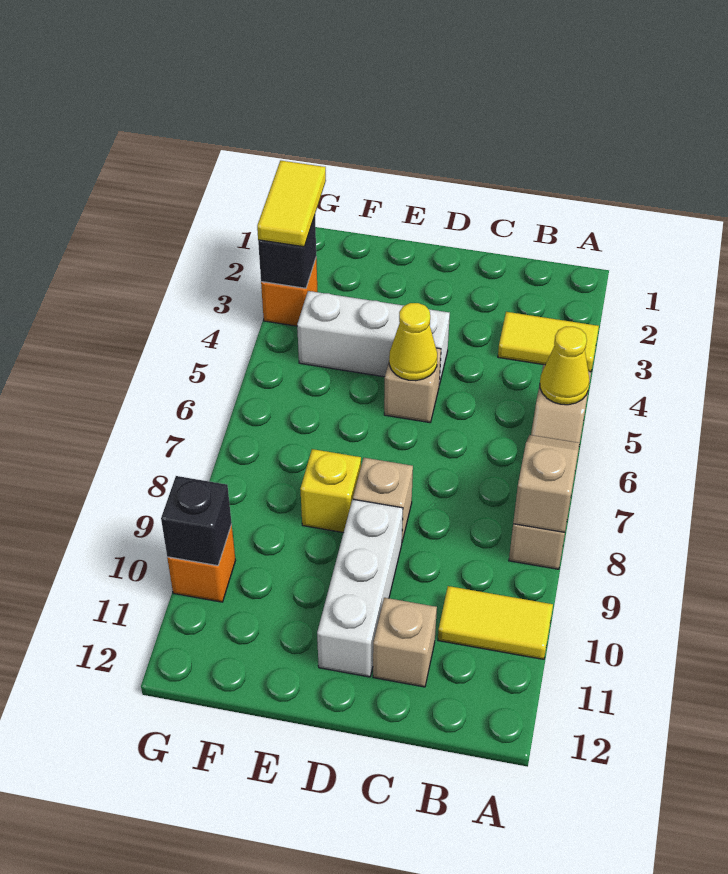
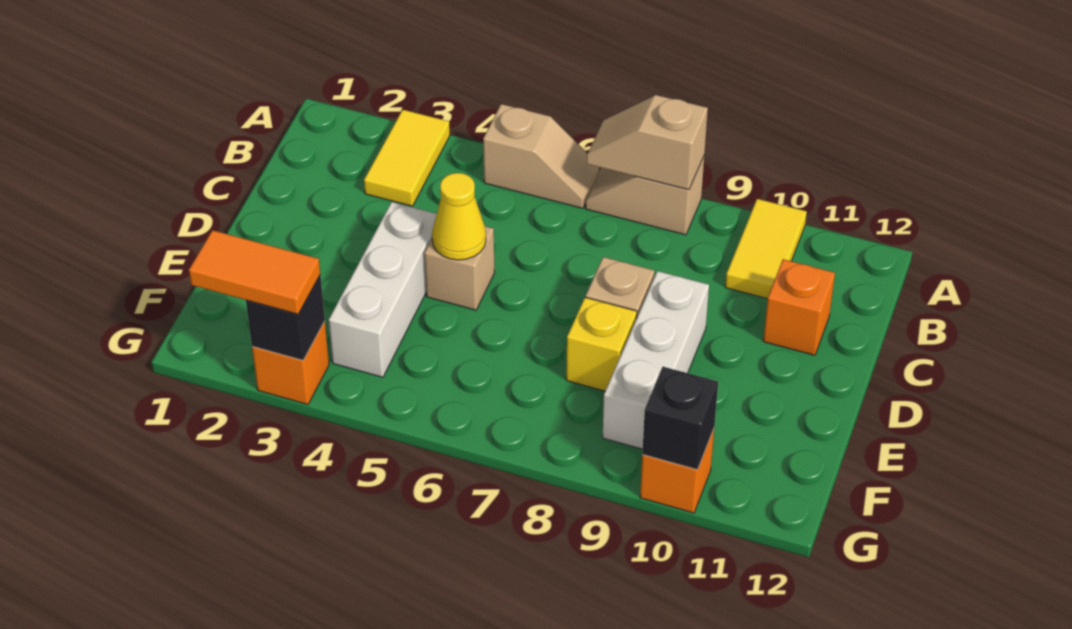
yellow 1x1 cone [540,327,589,405] -> none
tan 1x1 brick [373,598,437,687] -> orange 1x1 brick [763,259,835,355]
white 1x3 brick [317,499,403,677] -> white 1x3 brick turned to [603,271,709,449]
yellow 1x2 tile [257,160,326,247] -> orange 1x2 tile [189,230,320,314]

